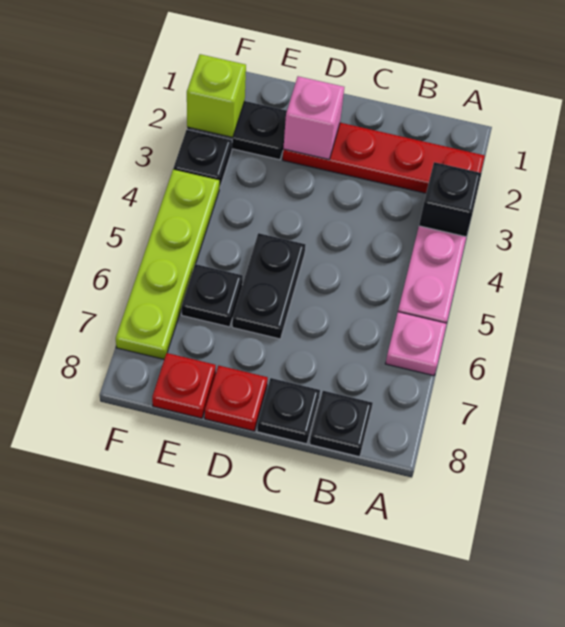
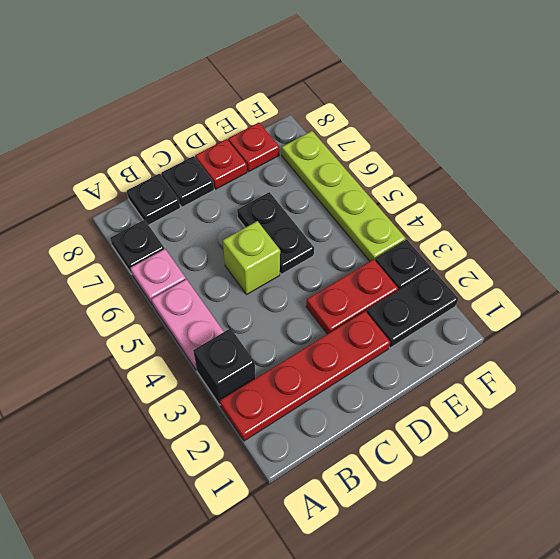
pink 1x1 brick [283,76,344,160] -> none
none -> red 1x2 plate [306,259,398,334]
black 1x1 plate [182,264,243,327] -> black 1x1 plate moved to [110,220,164,274]
lime 1x1 brick [187,54,246,138] -> lime 1x1 brick moved to [223,221,280,295]

